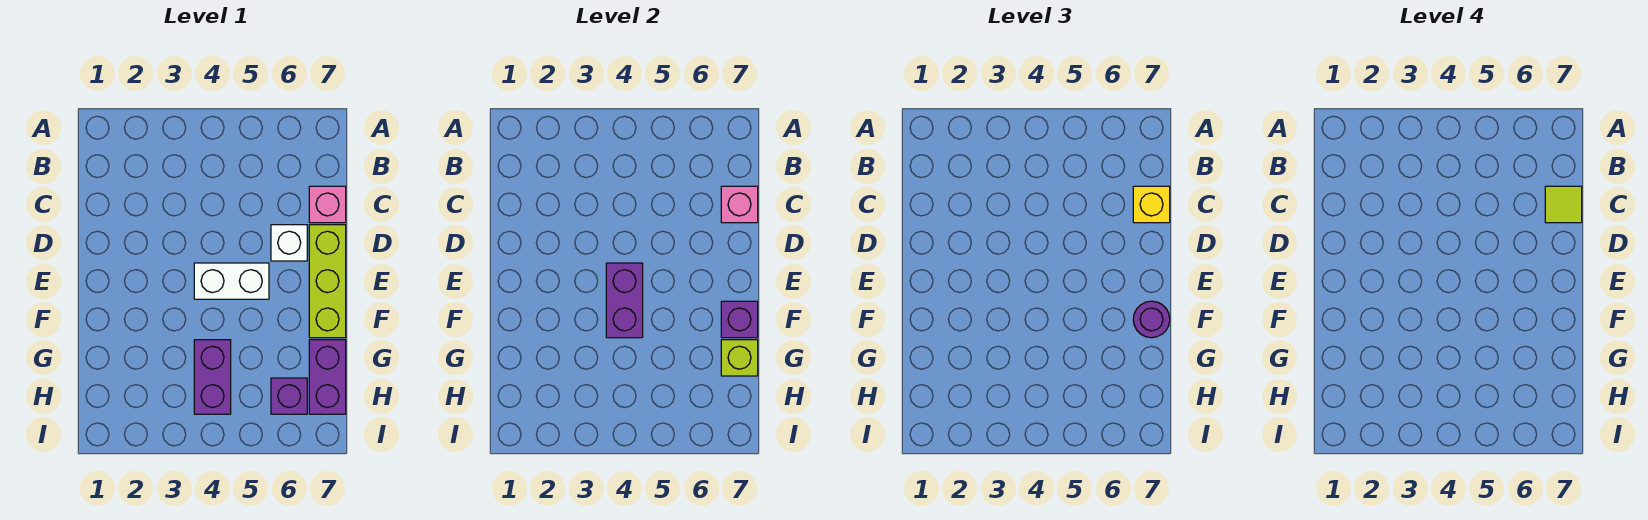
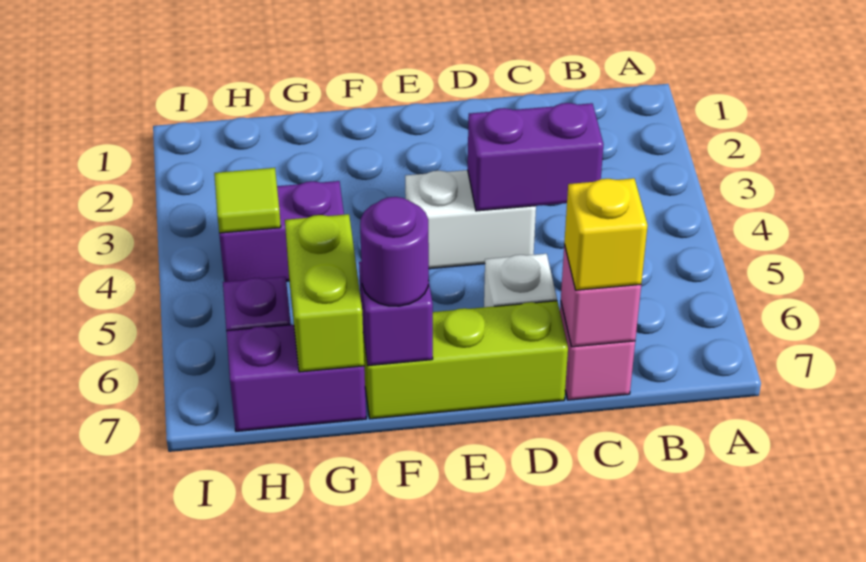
lime 1x1 tile [1545,186,1582,223] -> lime 1x1 tile moved to [214,168,281,233]
white 1x2 brick [194,263,269,299] -> white 1x2 brick turned to [405,170,536,269]
purple 1x2 brick [606,263,643,338] -> purple 1x2 brick moved to [468,103,604,211]
lime 1x1 brick [721,340,758,376] -> lime 1x2 brick [285,214,364,372]

